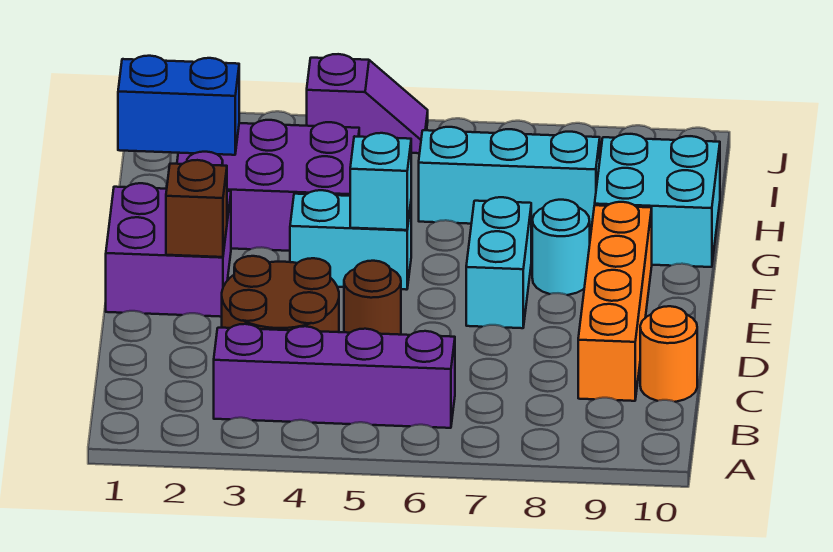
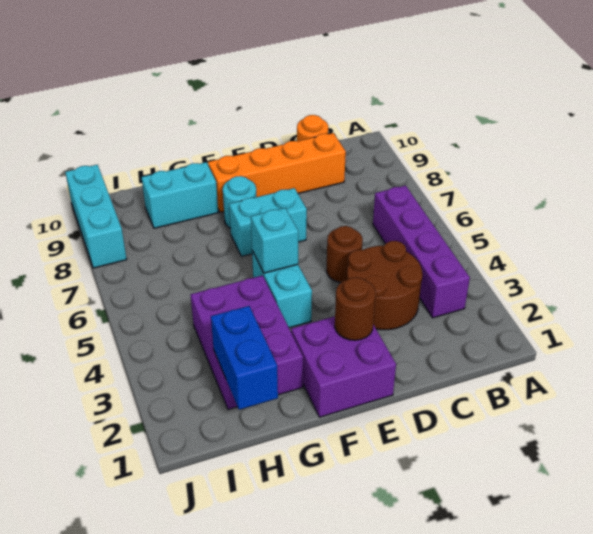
brown 1x1 brick [166,160,227,257] -> brown 1x1 round brick [335,277,376,340]
cyan 2x2 brick [595,134,720,267] -> cyan 1x2 brick [141,162,218,228]
cyan 1x3 brick [419,127,600,228] -> cyan 1x3 brick moved to [65,165,127,268]
purple 1x2 slope [307,54,428,153] -> none

